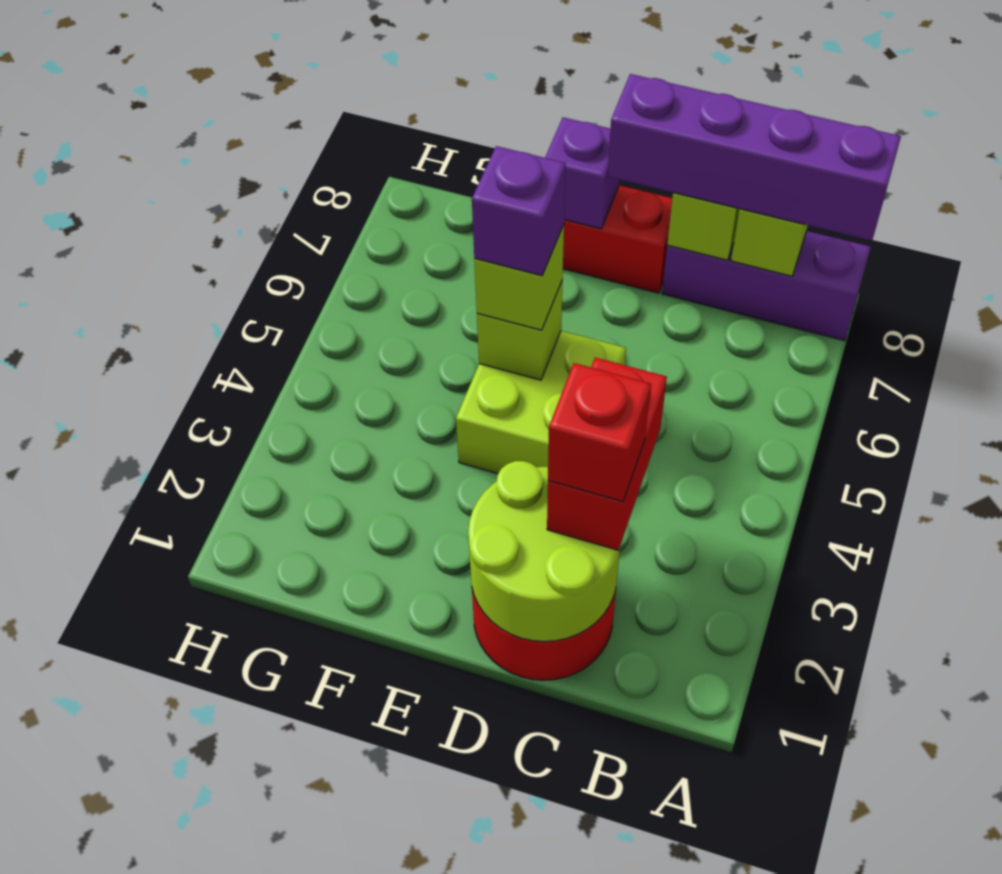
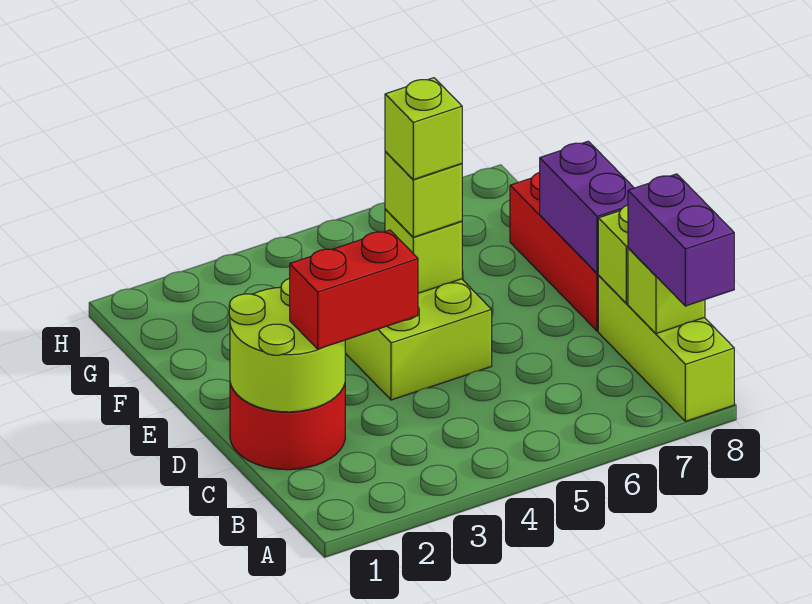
purple 1x3 brick [662,231,871,341] -> lime 1x3 brick [598,276,734,421]
purple 1x4 brick [608,74,901,241] -> purple 1x2 brick [628,174,734,306]
red 1x1 brick [548,363,651,502] -> none
purple 1x1 brick [472,146,566,276] -> lime 1x1 brick [385,78,462,180]
purple 1x1 brick [545,117,620,229] -> purple 1x2 brick [540,141,634,273]

